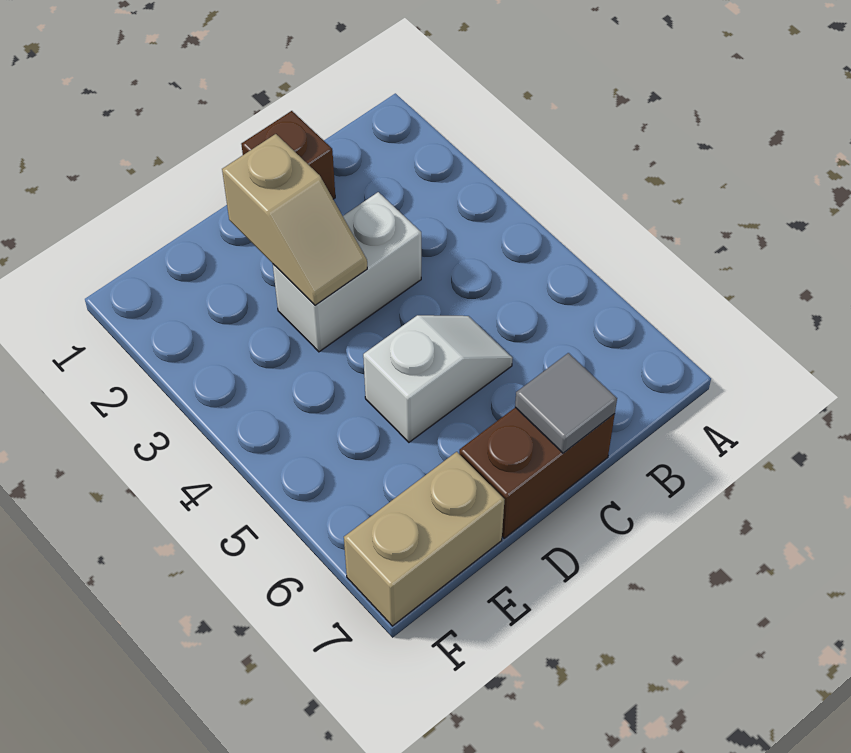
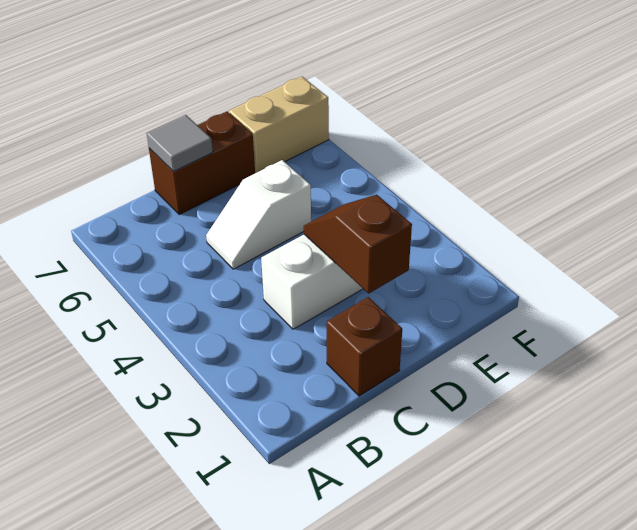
tan 1x2 slope [222,134,367,305] -> brown 1x2 slope [304,195,412,293]

